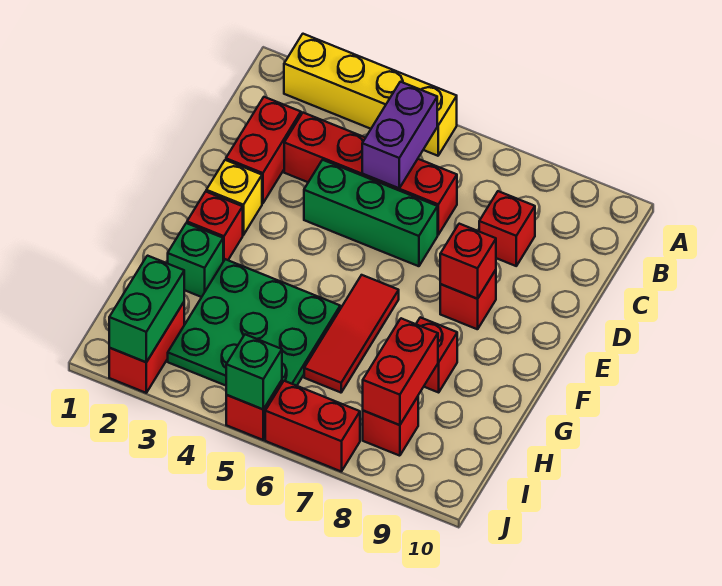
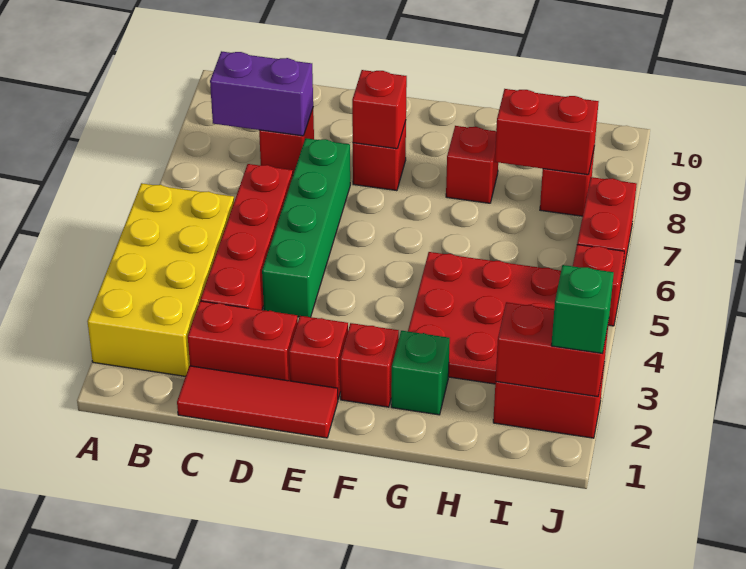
yellow 1x4 brick [284,34,457,156] -> yellow 2x4 brick [87,183,234,376]
purple 1x2 brick [362,82,437,188] -> purple 1x2 brick moved to [210,51,313,136]
green 1x3 brick [304,160,438,266] -> green 1x4 brick [262,138,350,317]
yellow 1x1 brick [206,160,262,235] -> red 1x1 brick [289,316,348,399]
red 1x3 tile [304,275,399,393] -> red 1x3 tile moved to [177,366,338,438]
green 3x3 plate [168,259,340,386] -> red 3x3 plate [408,252,561,384]
green 1x2 brick [109,256,184,362] -> red 1x2 brick [496,302,609,397]
green 1x1 brick [226,334,282,409] -> green 1x1 brick moved to [551,265,614,354]

